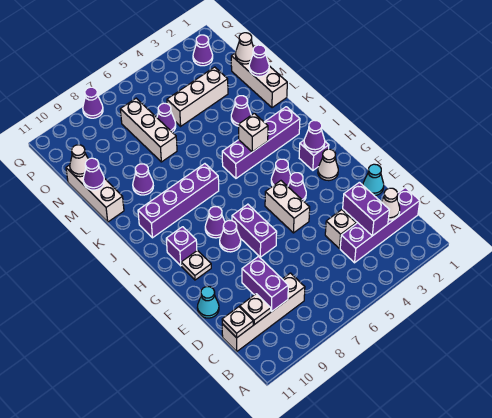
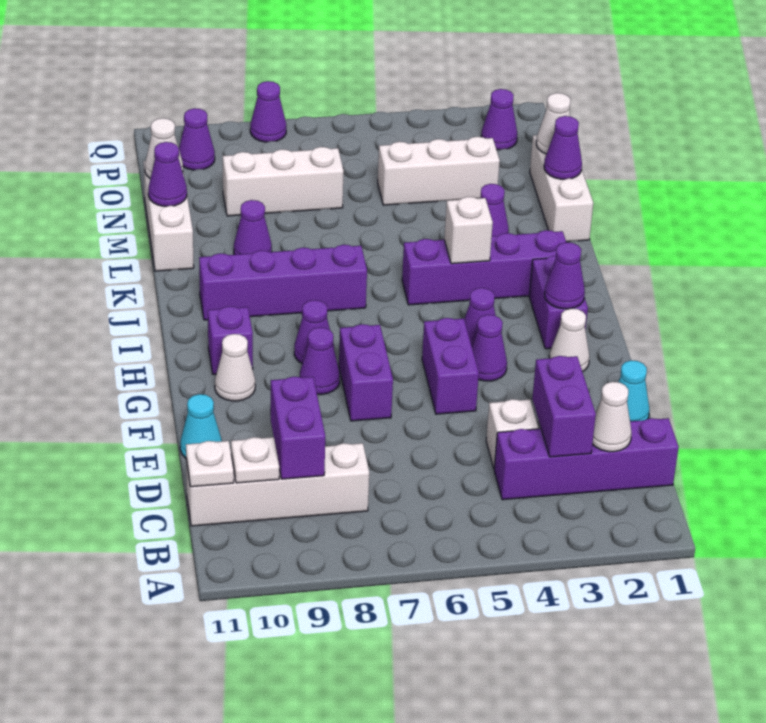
white 1x2 brick [265,181,310,233] -> purple 1x2 brick [422,318,479,414]
white 1x1 plate [181,251,211,280] -> white 1x1 cone [215,334,255,401]
purple 1x1 brick [299,141,329,170] -> purple 1x2 brick [529,256,588,349]
white 1x3 brick [120,98,177,162] -> white 1x3 brick turned to [223,147,344,216]
purple 1x1 cone [157,103,176,132] -> purple 1x1 cone moved to [179,108,215,170]

